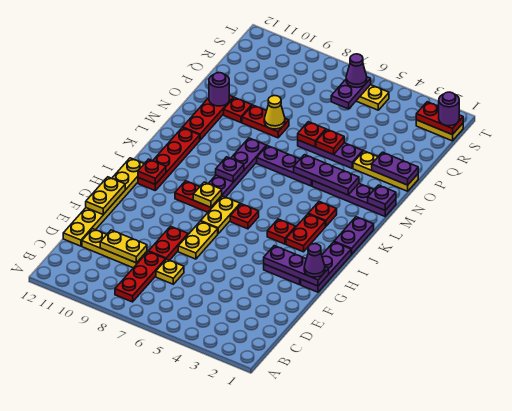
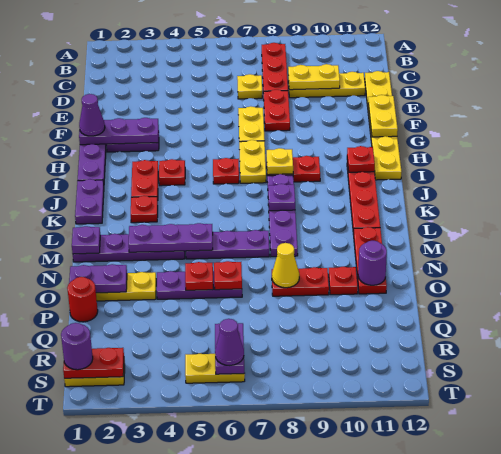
none -> red 1x1 round brick [67,277,98,322]

